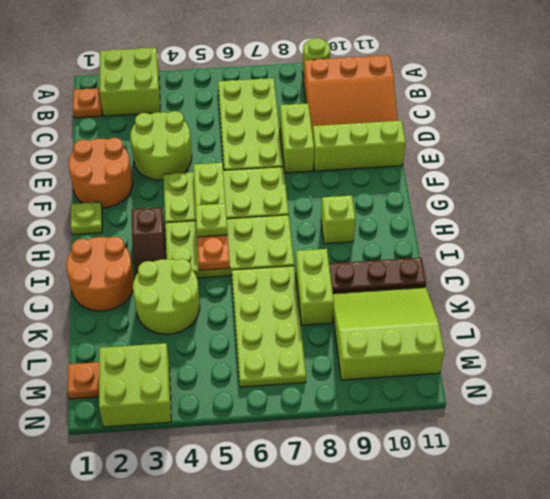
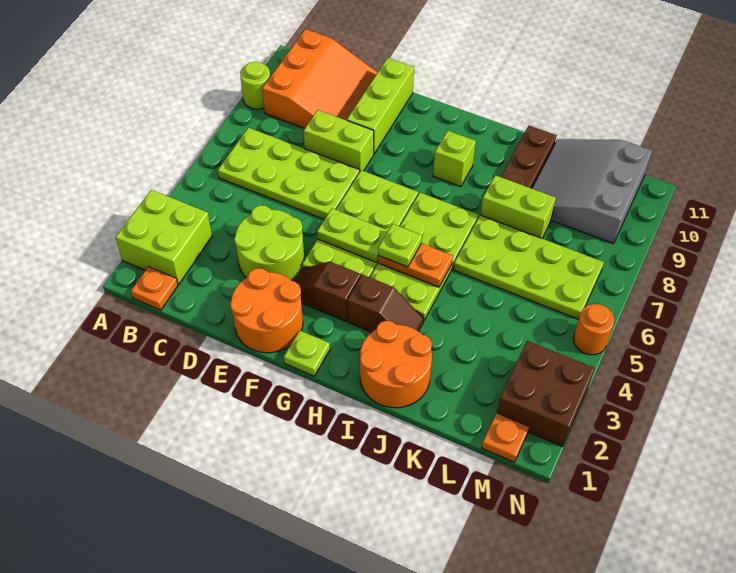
none -> brown 1x2 slope [293,262,361,321]
lime 2x2 round brick [133,259,200,334] -> none
lime 3x3 slope [333,287,444,380] -> grey 3x3 slope [532,139,652,244]
lime 2x2 brick [99,343,171,427] -> brown 2x2 brick [497,341,595,447]
none -> orange 1x1 round brick [574,304,614,355]

